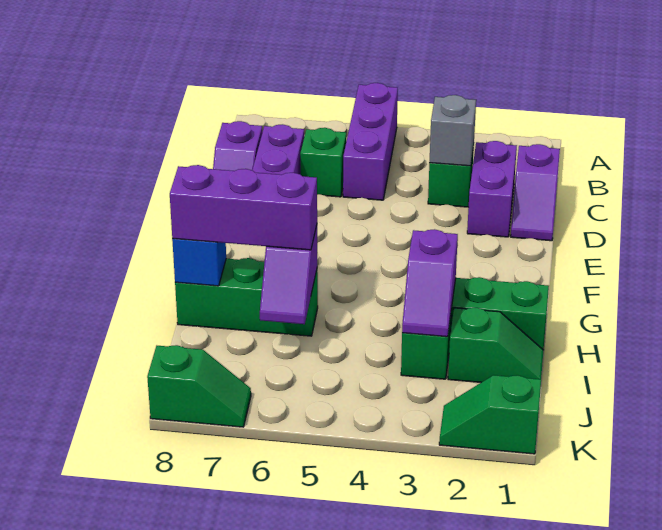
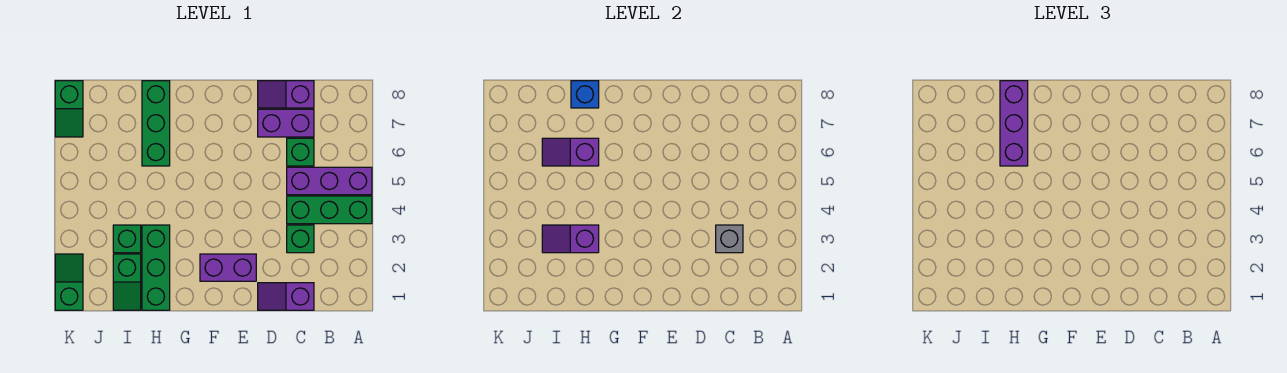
none -> green 1x3 brick [287,196,372,224]
purple 1x2 brick [467,141,517,237] -> purple 1x2 brick moved to [200,254,256,281]

